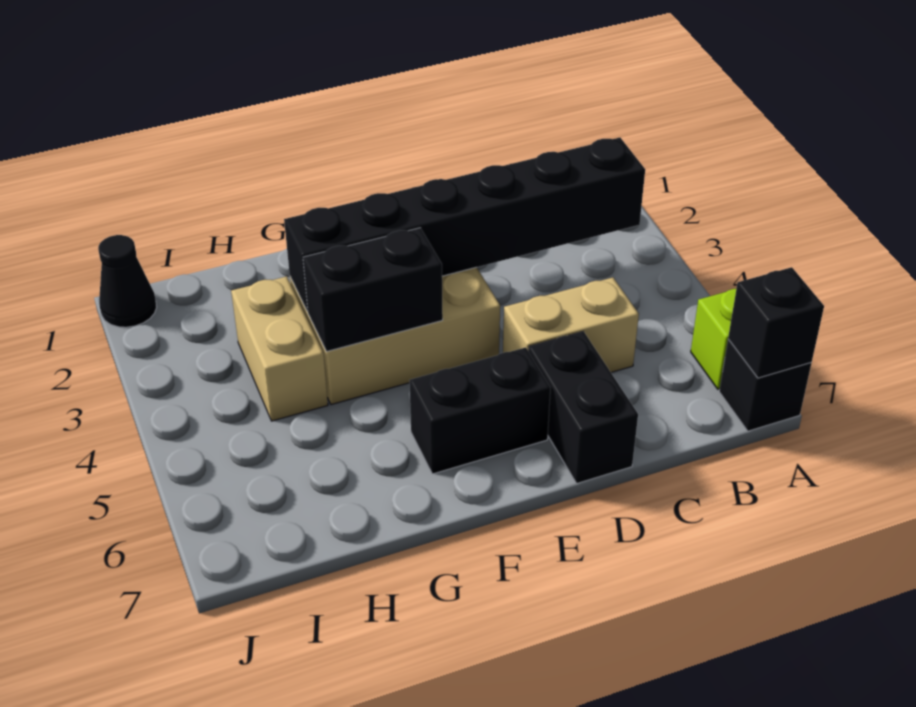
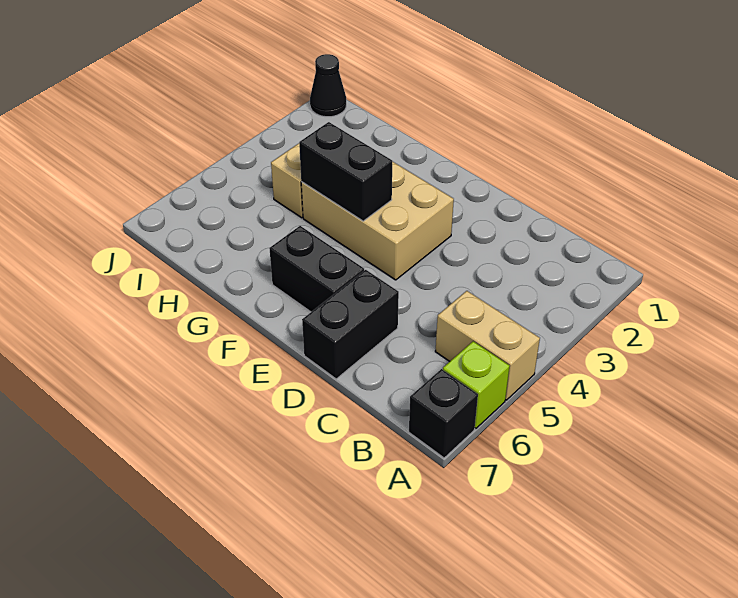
black 1x1 brick [728,267,824,378] -> none
black 1x6 brick [284,138,645,311] -> none
tan 1x2 brick [503,277,639,372] -> tan 1x2 brick moved to [435,291,540,400]

